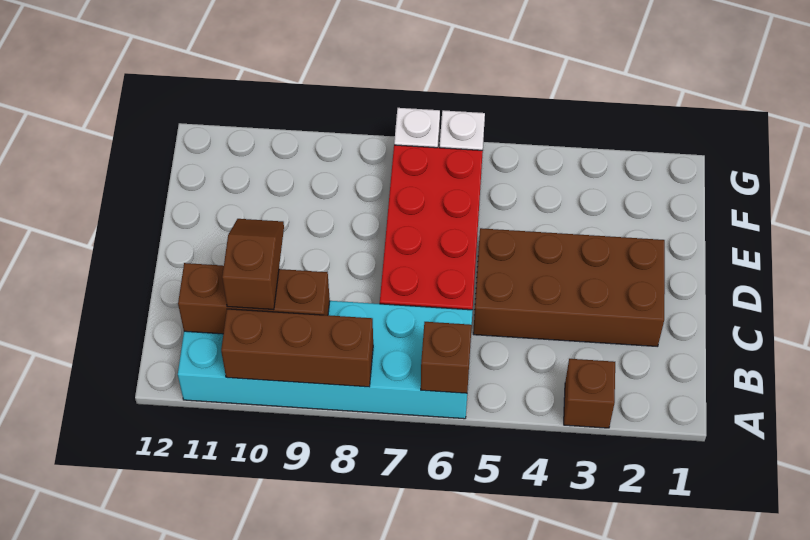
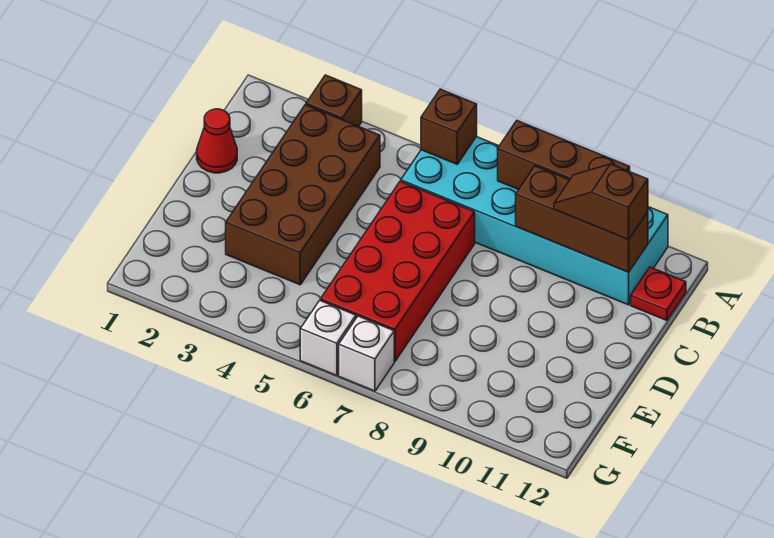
brown 1x2 slope [222,219,284,310] -> brown 1x2 slope turned to [554,164,648,240]
none -> red 1x1 plate [631,267,686,320]
none -> red 1x1 cone [197,109,237,173]
brown 2x4 brick [473,228,665,347] -> brown 2x4 brick turned to [226,105,380,285]

